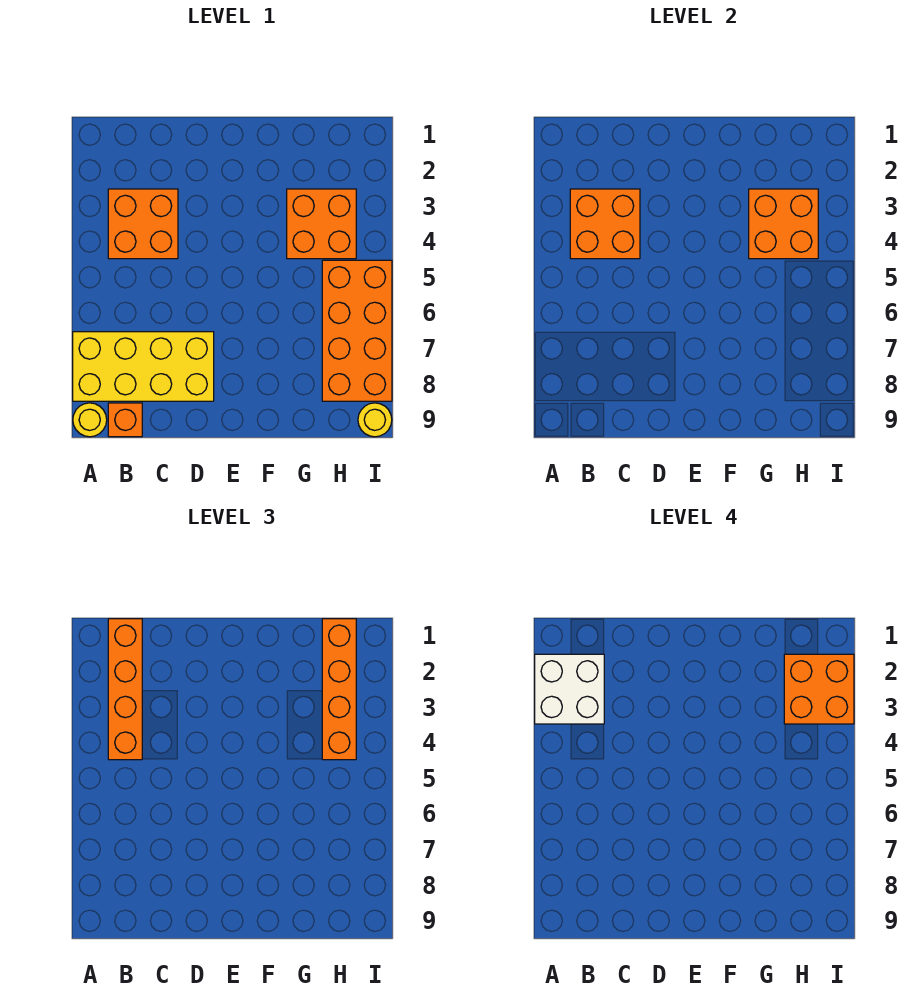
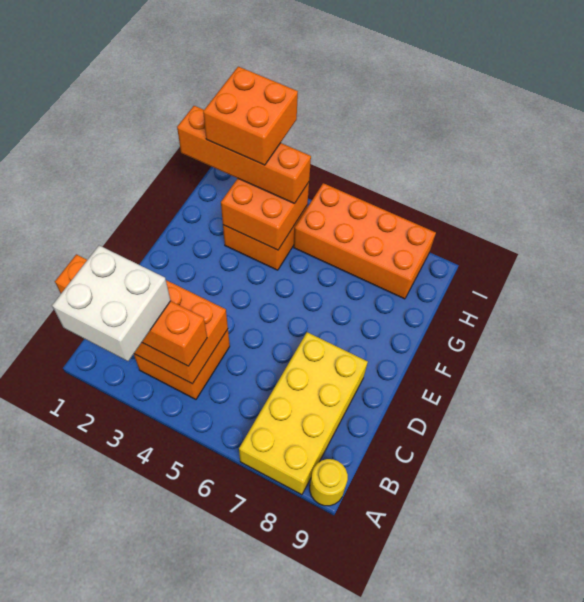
orange 1x1 brick [108,403,142,437] -> none
yellow 1x1 round brick [358,403,392,437] -> none

